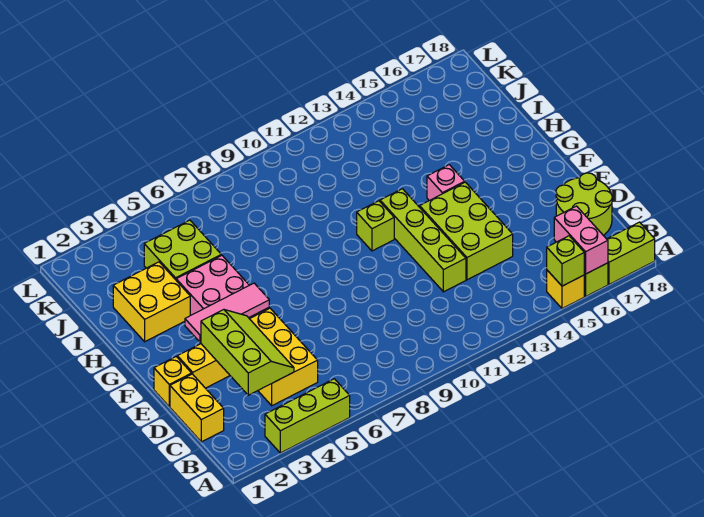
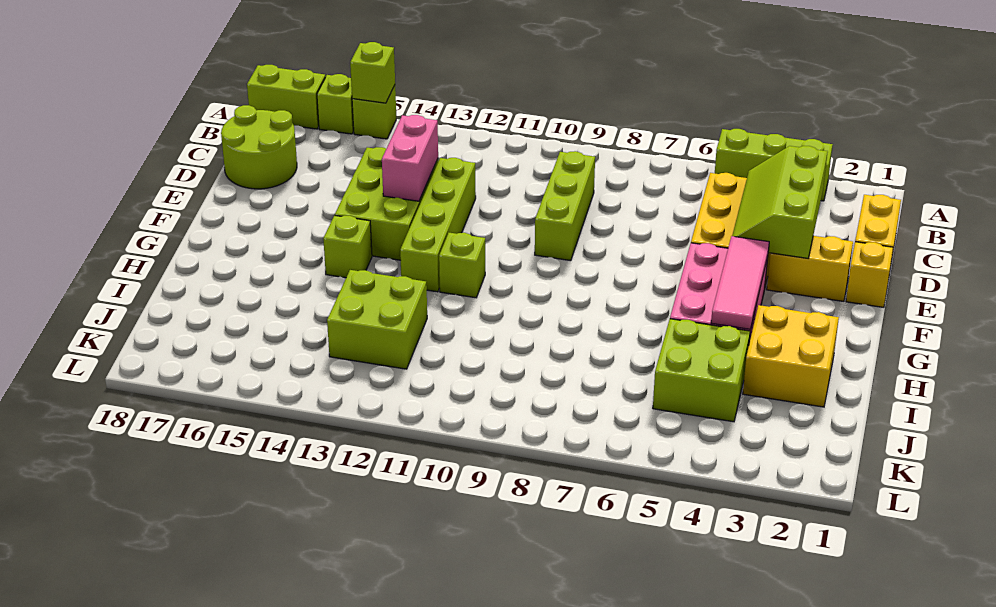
yellow 1x1 brick [547,270,584,309] -> lime 1x1 brick [352,85,396,139]
pink 1x2 brick [554,206,608,274] -> pink 1x2 brick moved to [382,115,438,201]
none -> lime 1x3 brick [535,151,595,261]
pink 1x3 tile [185,283,269,342] -> pink 1x3 tile turned to [711,236,769,329]
pink 1x1 brick [427,165,465,201] -> lime 1x1 brick [323,215,372,278]
none -> lime 2x2 brick [327,270,427,369]

